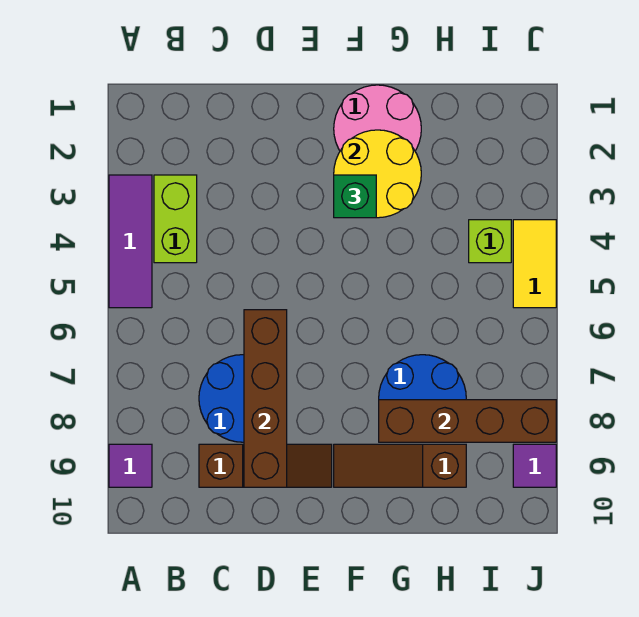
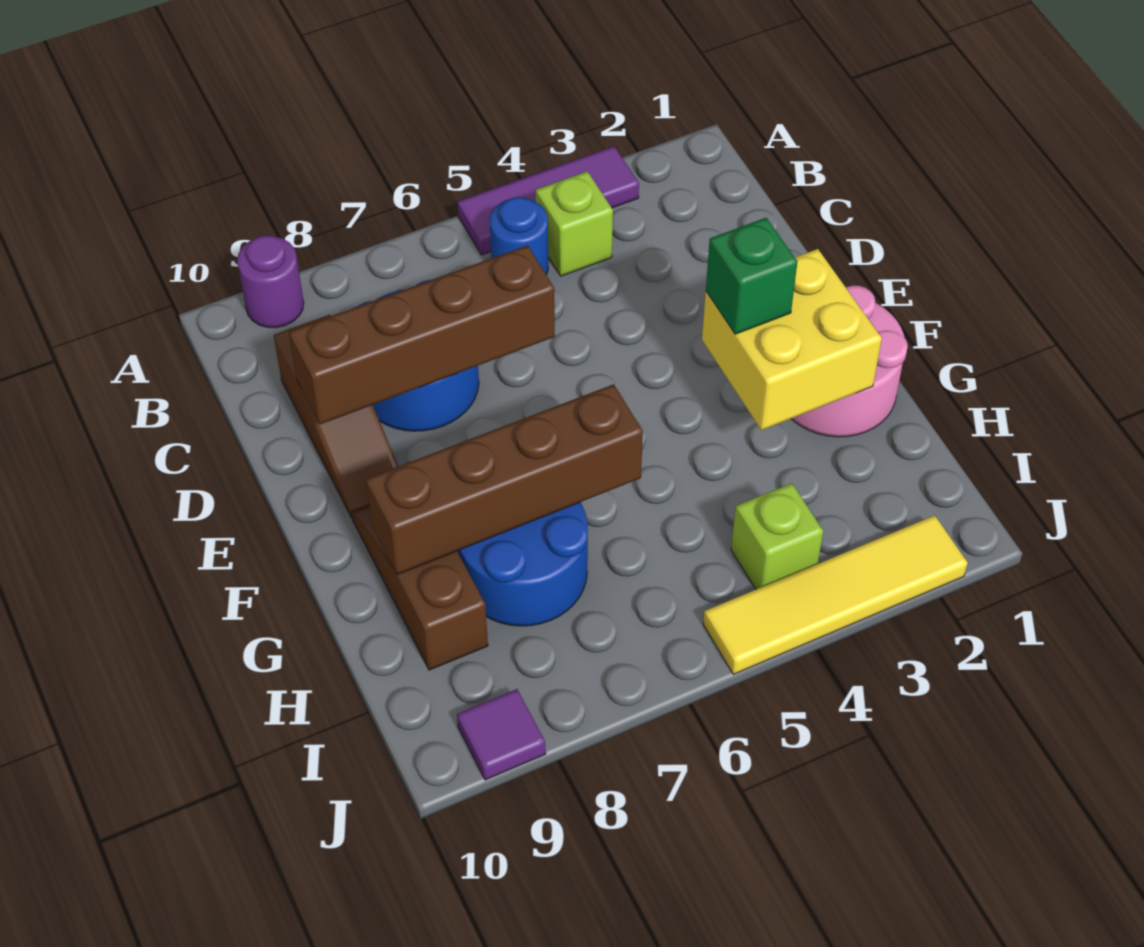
purple 1x1 tile [109,444,152,487] -> purple 1x1 round brick [237,235,304,328]
lime 1x2 brick [154,175,197,263] -> lime 1x1 brick [536,171,613,276]
none -> blue 1x1 round brick [490,197,548,275]
yellow 2x2 round brick [334,130,421,218] -> yellow 2x2 brick [702,249,882,430]
brown 1x4 brick [379,400,556,442] -> brown 1x4 brick turned to [366,384,643,574]
yellow 1x2 tile [513,220,556,308] -> yellow 1x4 tile [703,515,968,674]

